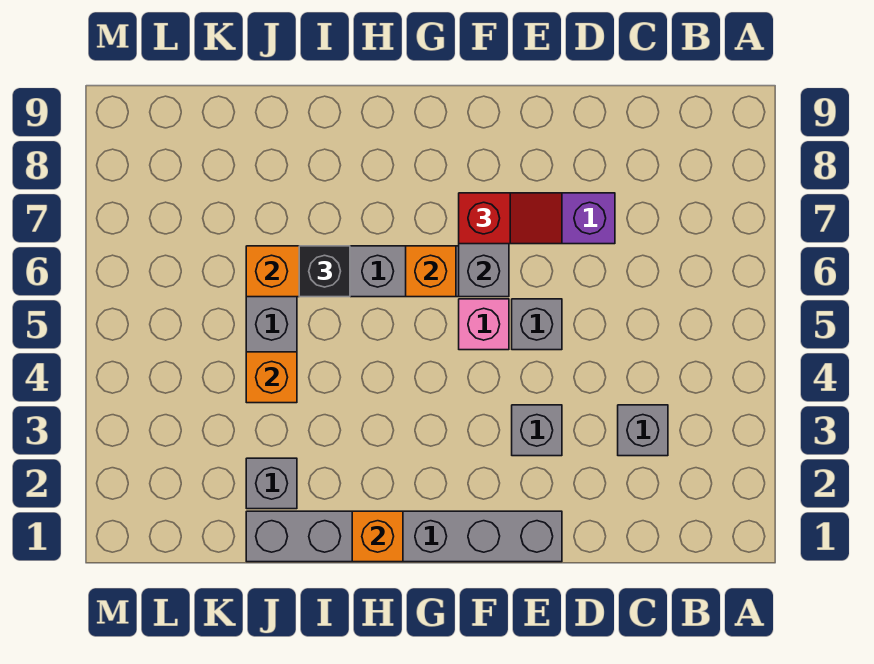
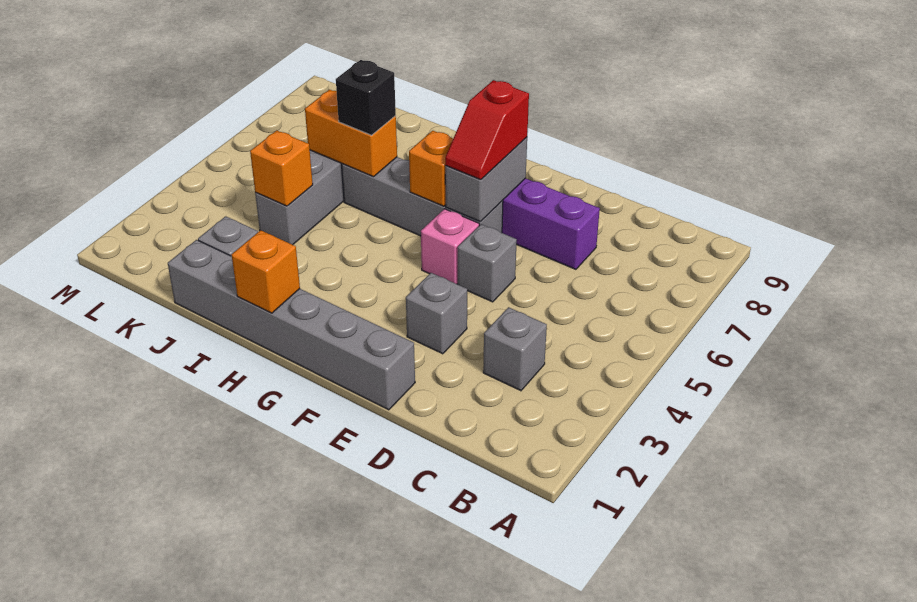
red 1x2 slope [459,193,562,244] -> red 1x2 slope turned to [445,80,529,180]

